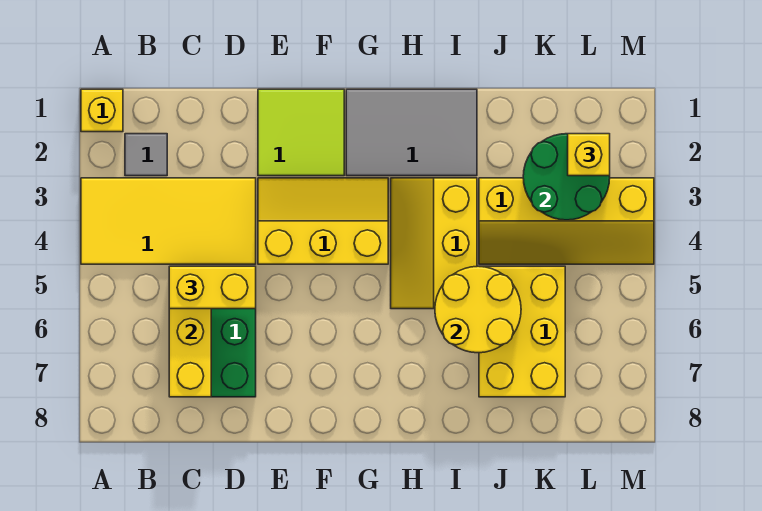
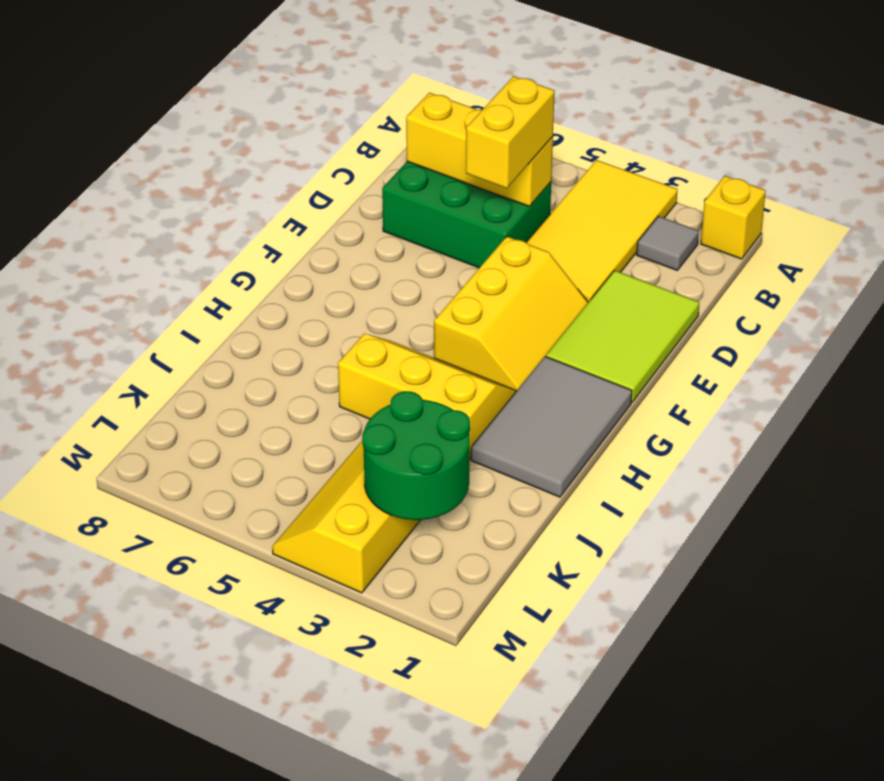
lime 2x2 tile [258,89,344,176] -> lime 2x3 tile [546,270,699,403]
yellow 2x2 round brick [435,266,521,353] -> none
yellow 2x3 brick [479,266,565,397] -> none
yellow 1x1 brick [568,134,610,176] -> none

